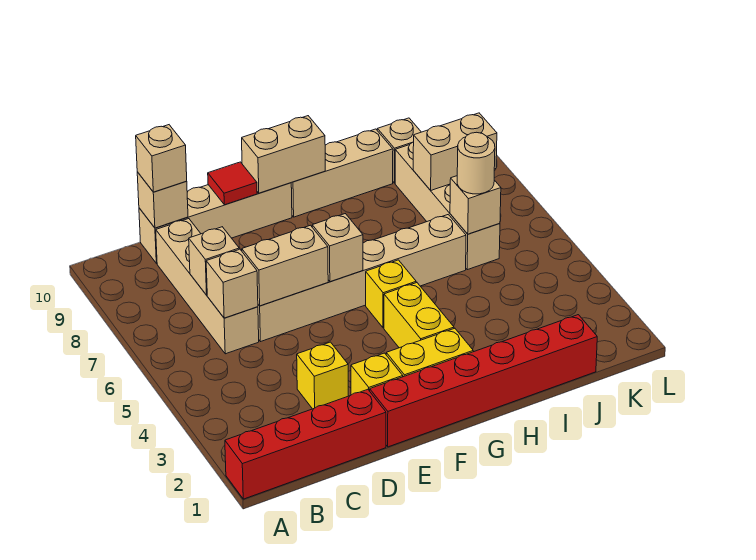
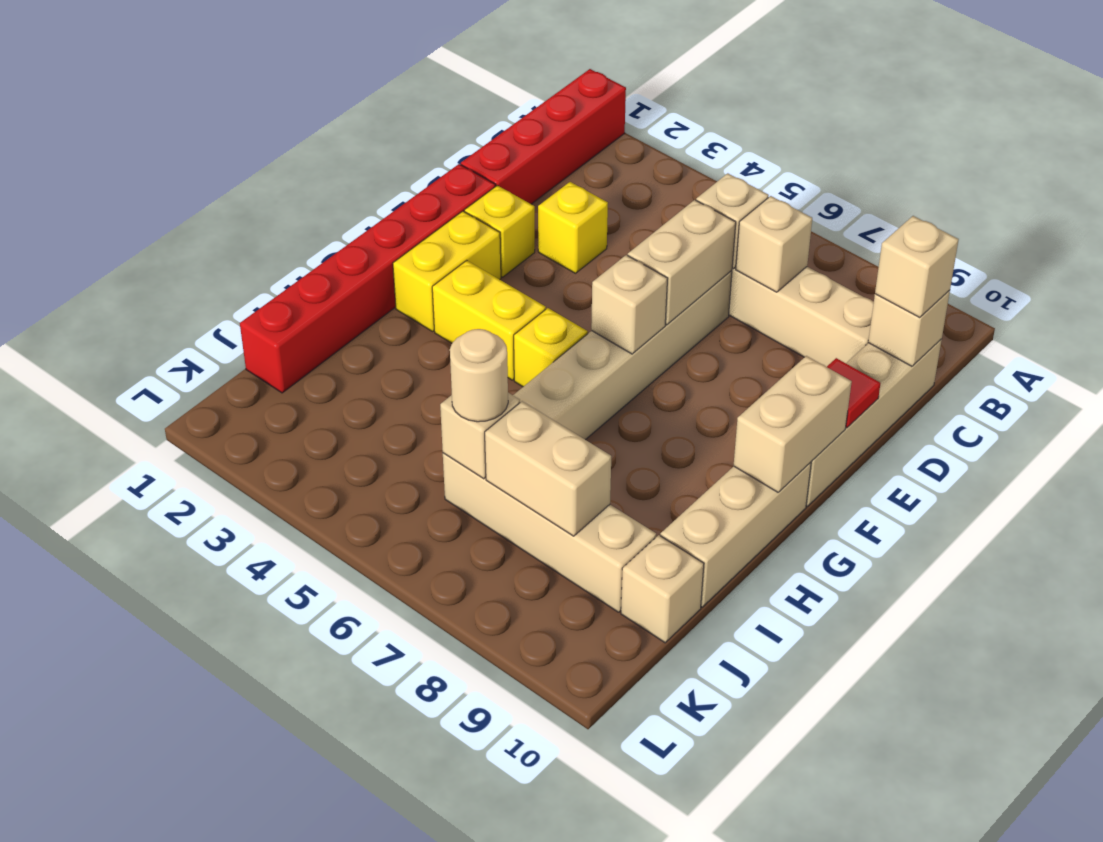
tan 1x2 brick [413,113,497,190] -> tan 1x2 brick turned to [485,401,611,536]

